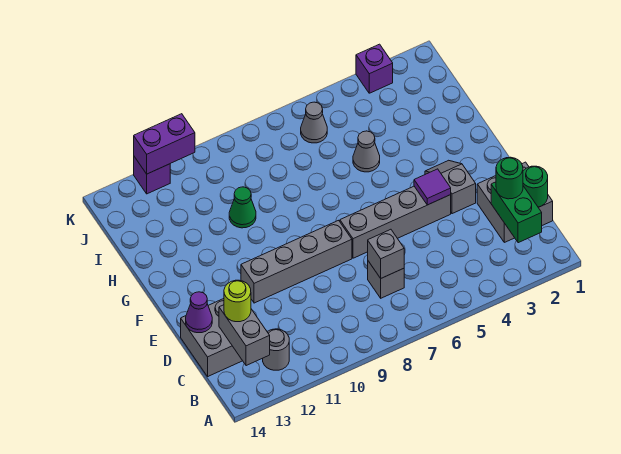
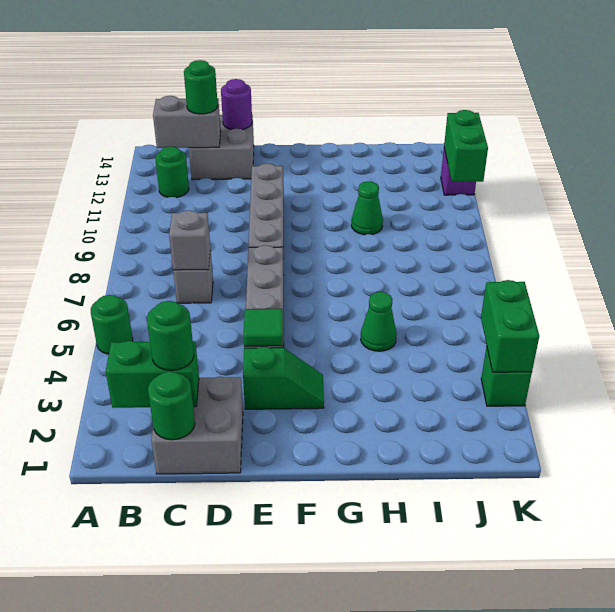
none -> green 1x1 round brick [91,295,133,354]
grey 1x1 round brick [263,329,289,370] -> green 1x1 round brick [155,146,189,198]
lime 1x1 round brick [224,280,251,322] -> green 1x1 round brick [184,60,218,114]
purple 1x1 cone [186,292,212,333] -> purple 1x1 round brick [221,79,252,130]
grey 1x2 slope [425,160,476,214] -> green 1x2 slope [243,347,324,409]
purple 1x1 tile [414,169,451,205] -> green 1x1 tile [244,309,283,346]
grey 1x1 cone [353,131,380,172] -> green 1x1 cone [361,292,397,351]
grey 1x1 cone [301,102,327,143] -> none
purple 1x1 brick [356,44,393,93] -> green 1x1 brick [481,346,532,406]
none -> green 1x2 brick [481,280,539,372]
purple 1x2 brick [134,114,195,174] -> green 1x2 brick [444,110,488,182]

